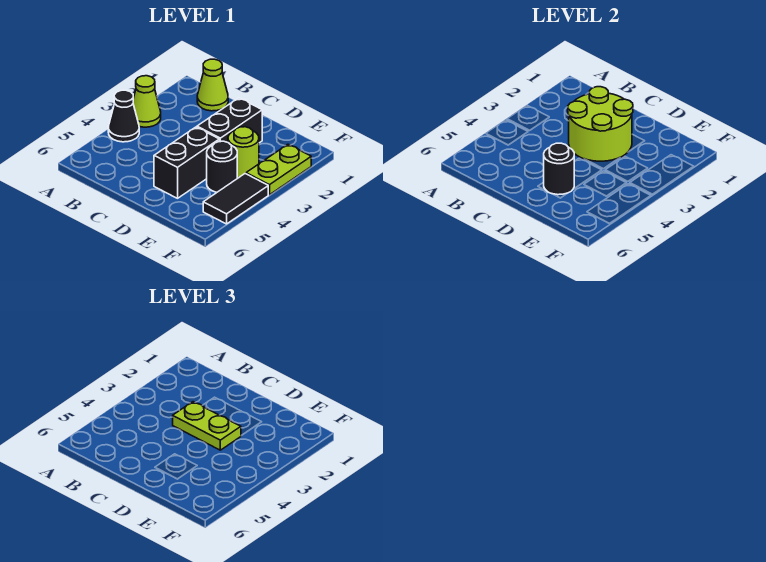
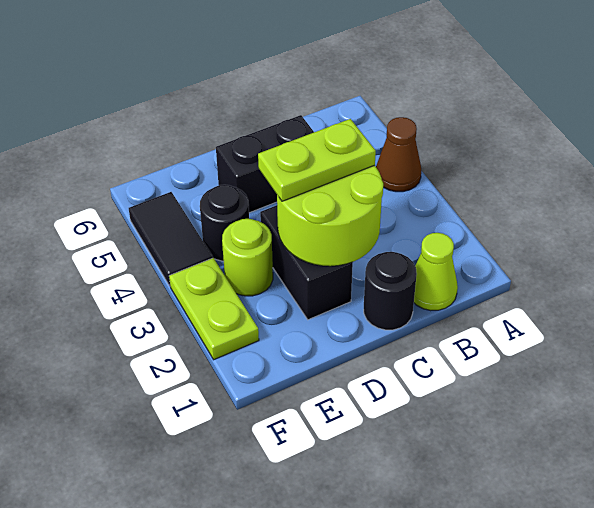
lime 1x1 cone [133,76,161,127] -> none
black 1x1 cone [108,90,139,142] -> brown 1x1 cone [376,117,421,192]
black 1x2 brick [154,127,219,198] -> black 1x2 brick turned to [216,115,314,213]
black 1x1 round brick [544,143,574,195] -> black 1x1 round brick moved to [364,251,417,330]

